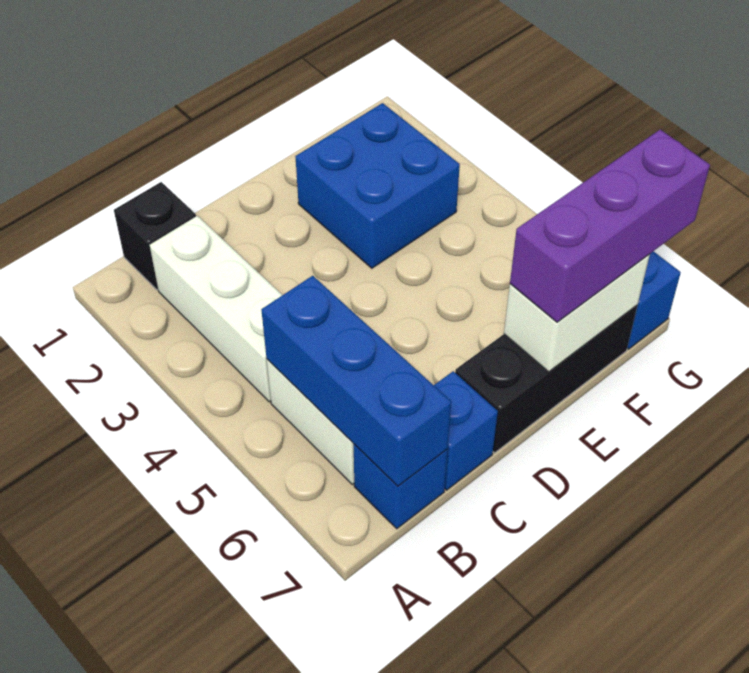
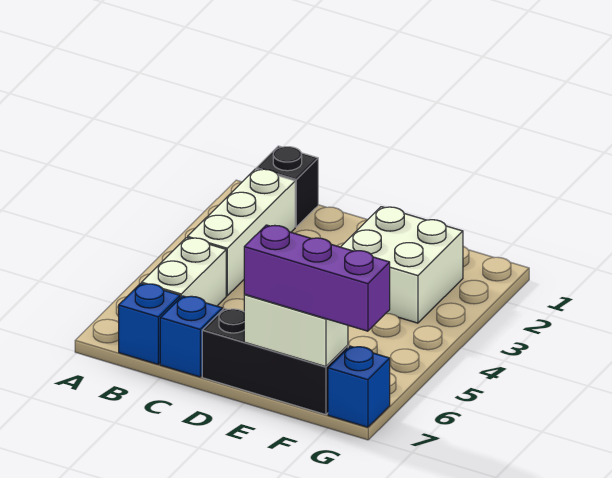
blue 1x3 brick [261,276,451,486] -> none
blue 2x2 brick [295,103,460,268] -> white 2x2 brick [341,207,463,323]

